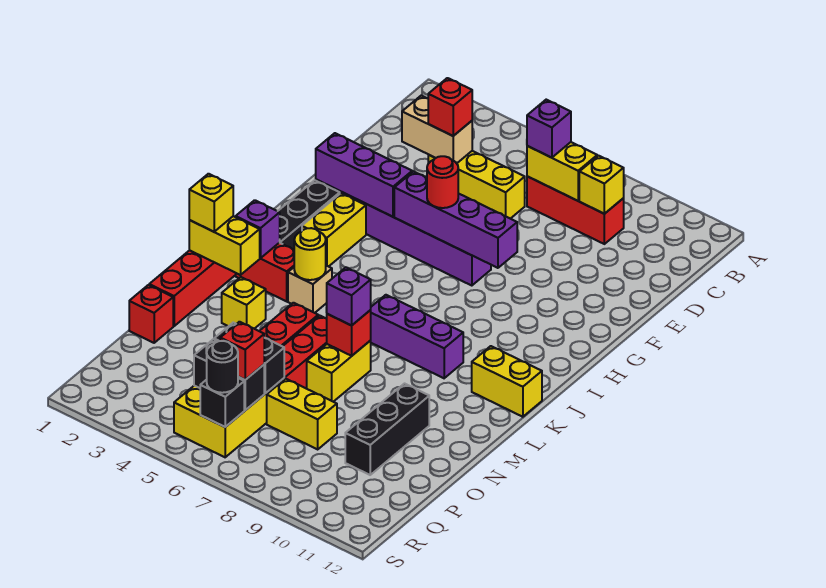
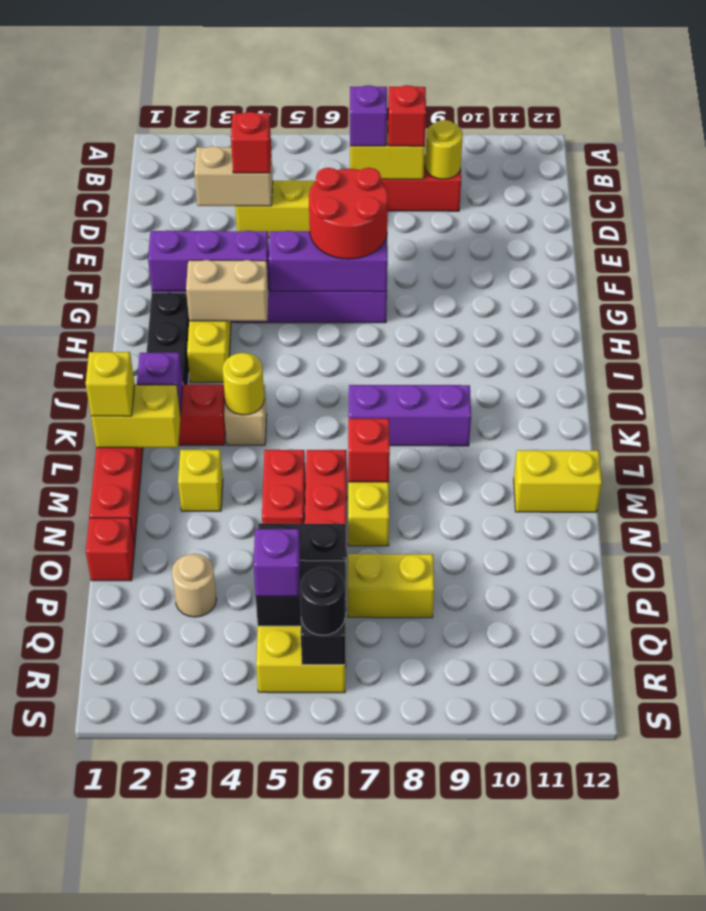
yellow 1x1 brick [579,156,624,214] -> yellow 1x1 round brick [425,120,463,179]
purple 1x4 brick [394,172,517,268] -> purple 1x3 brick [269,231,388,292]
red 1x1 round brick [427,156,458,208] -> red 2x2 round brick [309,168,388,259]
none -> tan 1x2 brick [186,260,268,321]
yellow 1x2 brick [472,346,542,417] -> yellow 1x2 brick moved to [514,450,602,512]
purple 1x1 brick [327,267,371,326] -> purple 1x1 brick moved to [253,529,300,596]
black 1x3 brick [345,384,429,475] -> none
none -> tan 1x1 round brick [172,554,216,617]
red 1x1 brick [220,322,264,380] -> red 1x1 brick moved to [388,85,426,146]

